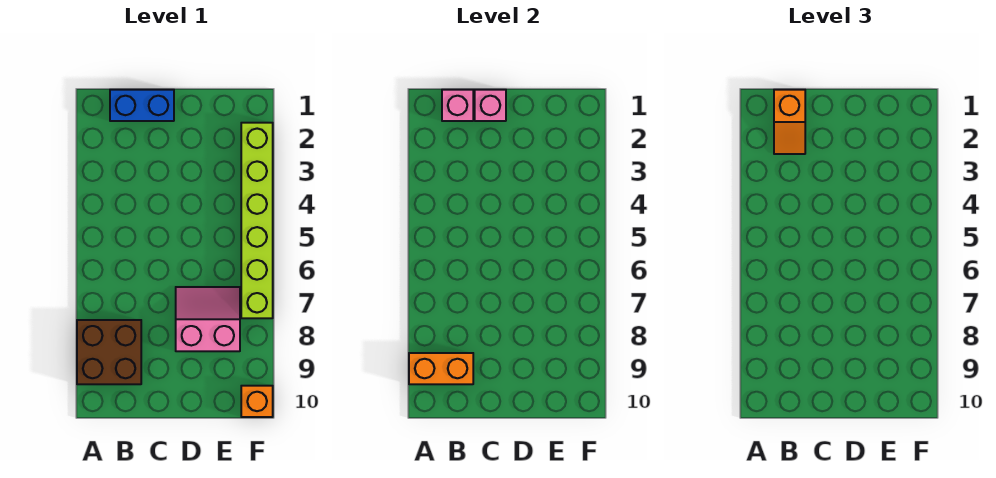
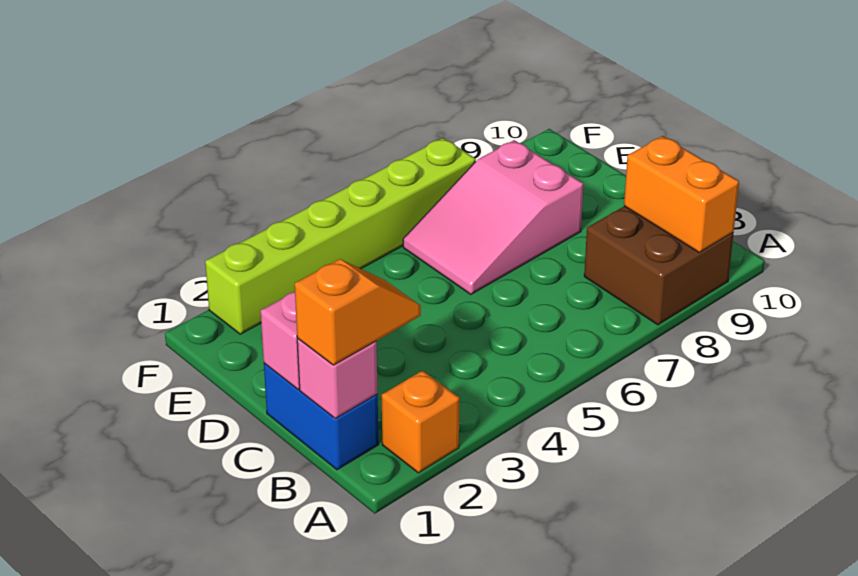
pink 2x2 slope [176,287,240,351] -> pink 2x3 slope [403,140,583,294]
orange 1x1 brick [241,386,273,417] -> orange 1x1 brick moved to [382,371,460,473]

